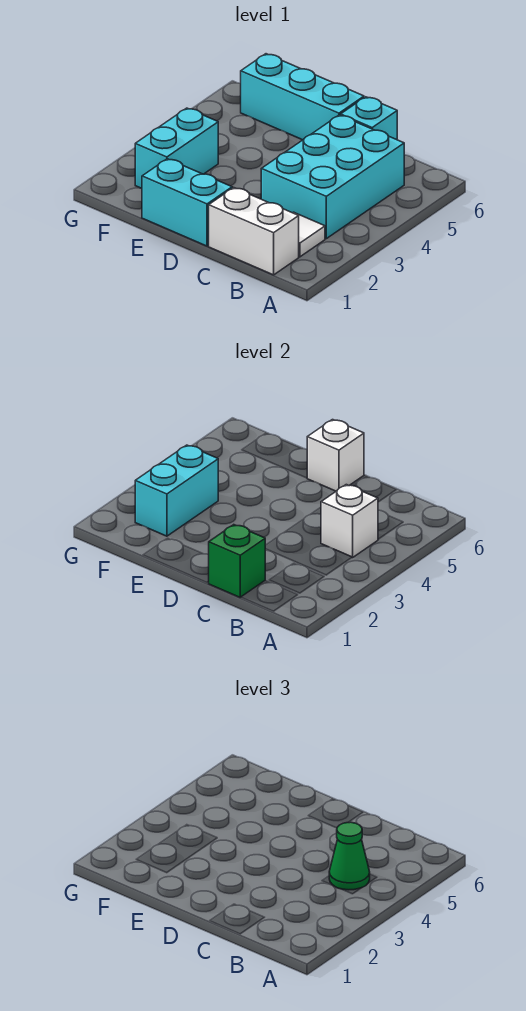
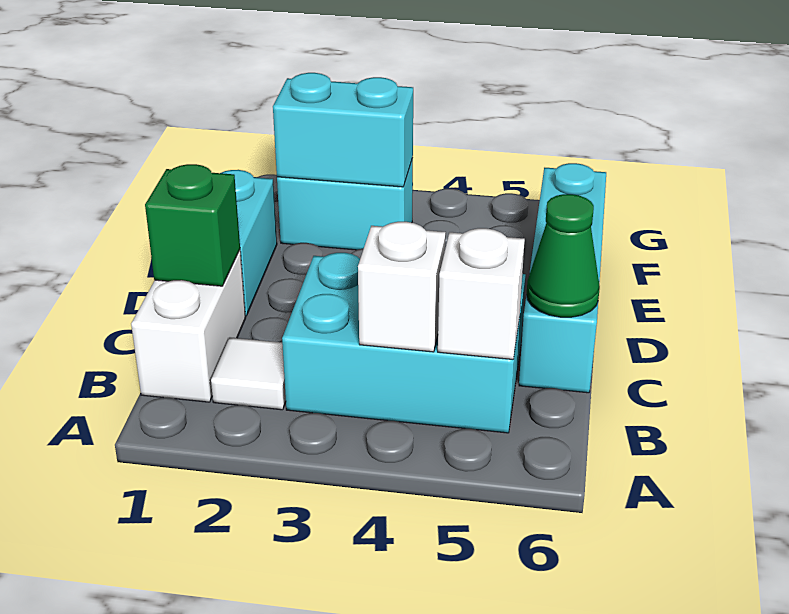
green 1x1 cone [329,822,370,890] -> green 1x1 cone moved to [527,194,600,317]
white 1x1 brick [307,420,364,491] -> white 1x1 brick moved to [438,228,525,359]

